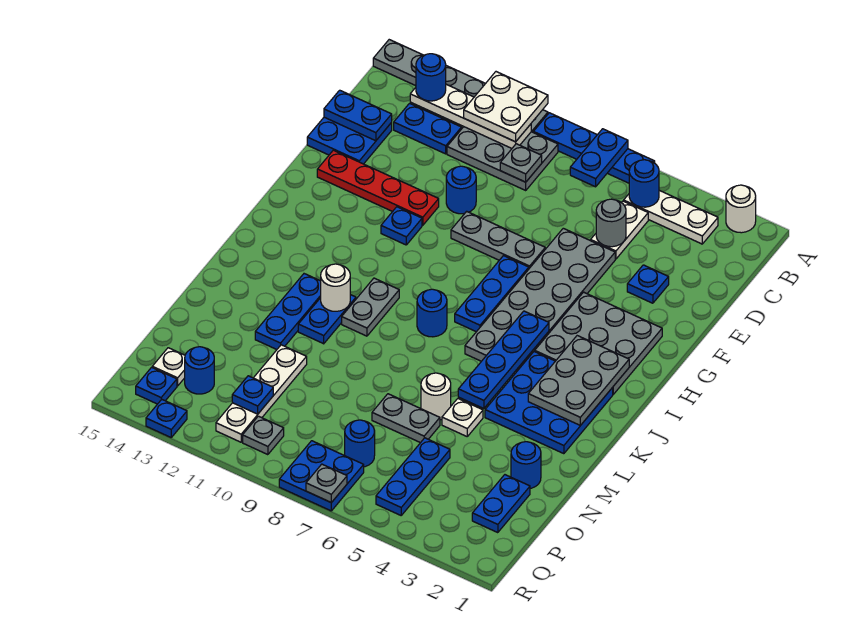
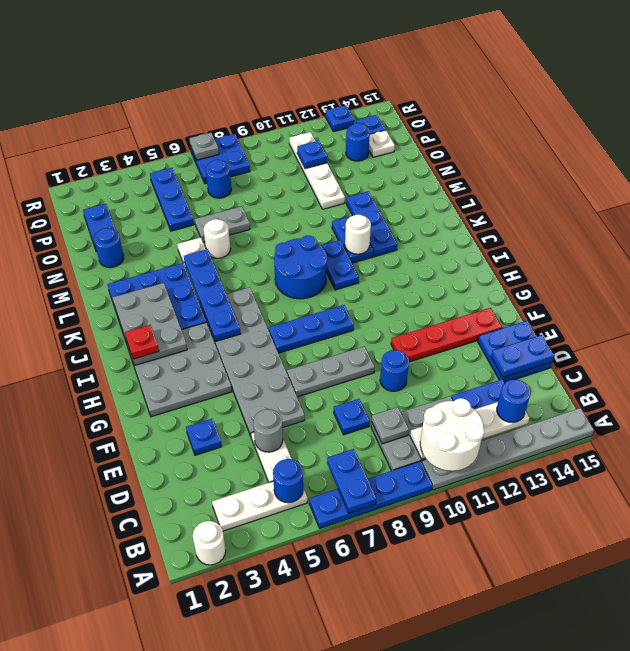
white 2x2 plate [464,72,548,142] -> white 2x2 round brick [420,398,484,471]
blue 1x3 plate [455,256,529,332] -> blue 1x3 plate turned to [269,305,354,353]
blue 1x1 plate [381,207,422,245] -> blue 1x1 plate moved to [334,399,370,435]
none -> red 1x1 plate [125,325,159,359]
blue 1x1 round brick [417,289,447,337] -> blue 2x2 round brick [274,236,327,299]
grey 1x2 plate [342,278,399,336] -> blue 1x2 plate [320,240,359,290]
grey 1x1 plate [243,416,284,455] -> none

